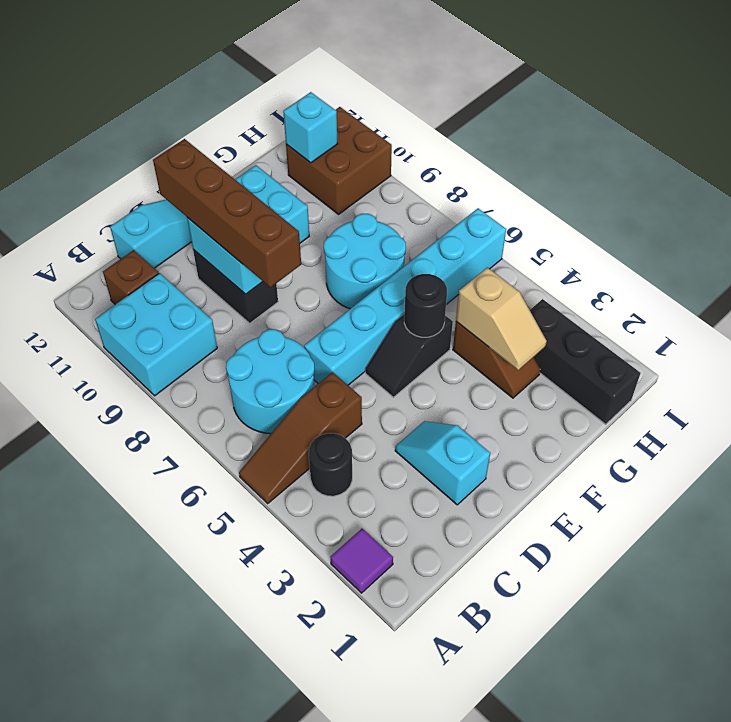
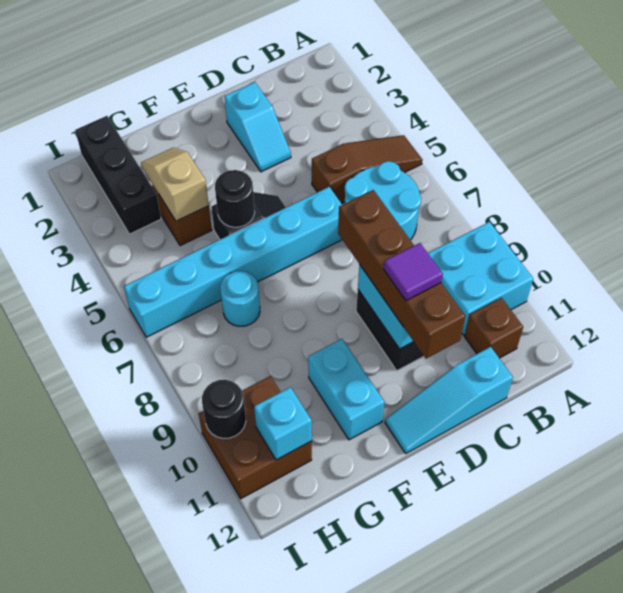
purple 1x1 tile [331,529,393,593] -> purple 1x1 tile moved to [384,243,443,301]
black 1x1 round brick [309,433,352,496] -> black 1x1 round brick moved to [202,380,246,438]
cyan 2x2 round brick [324,214,406,309] -> cyan 1x1 round brick [220,271,260,326]

